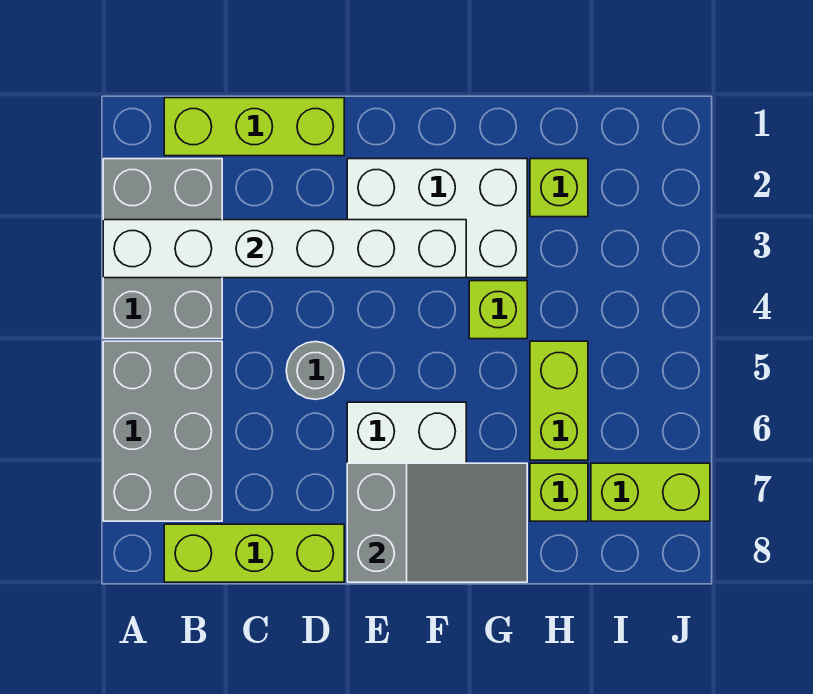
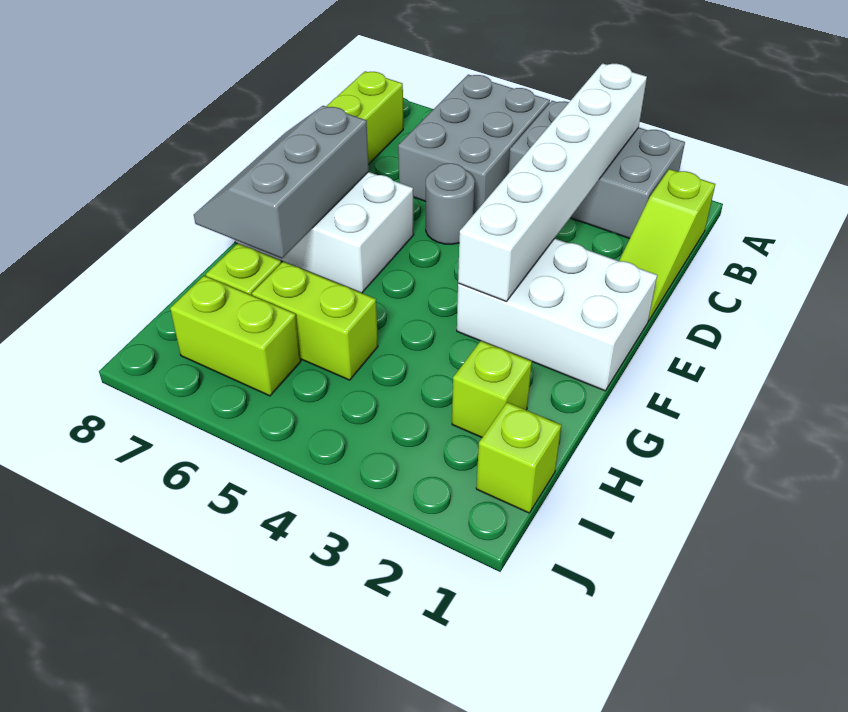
grey 2x3 brick [103,341,222,521] -> grey 2x3 brick turned to [398,75,550,215]
lime 1x3 brick [164,98,344,156] -> lime 1x3 slope [619,169,715,321]
white 2x3 brick [347,159,527,278] -> white 2x3 brick turned to [457,238,657,391]
grey 2x3 slope [347,463,527,582] -> grey 2x3 slope turned to [194,106,369,258]
lime 1x1 brick [469,281,527,339] -> lime 1x1 brick moved to [476,402,561,513]
lime 1x2 brick [591,463,710,521] -> lime 1x2 brick turned to [170,276,301,396]

